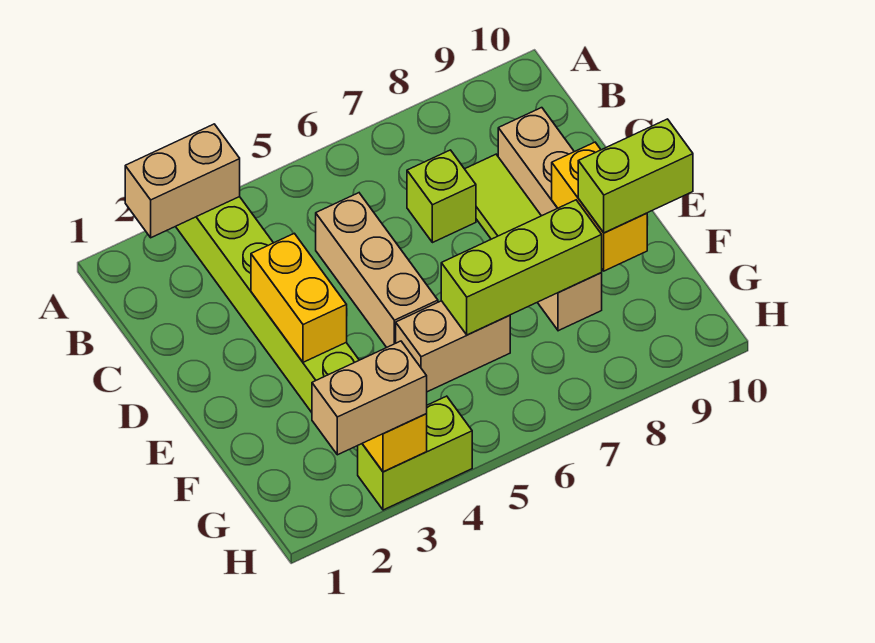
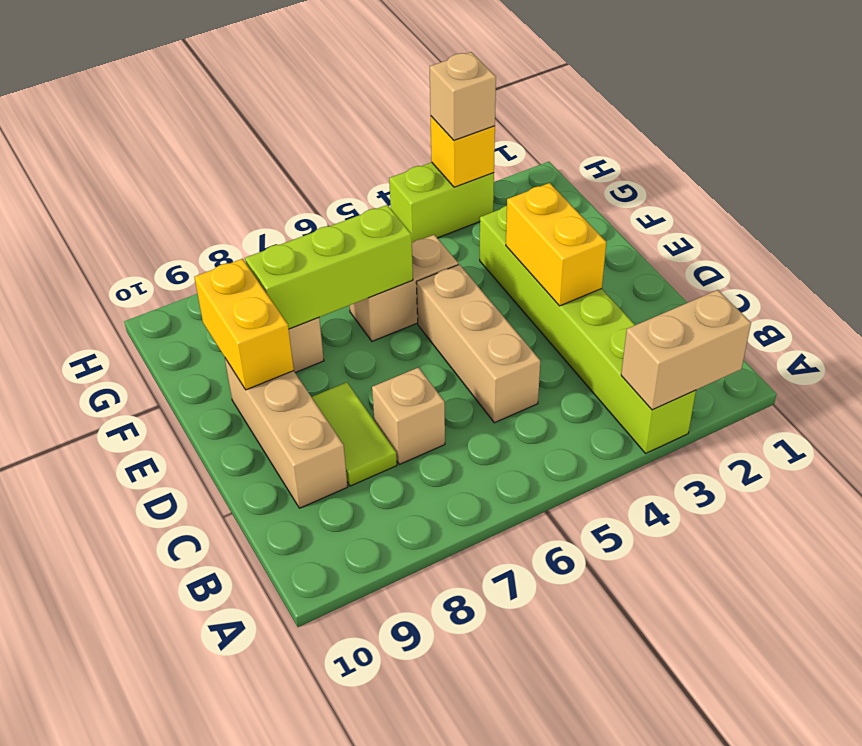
lime 1x1 brick [407,150,476,243] -> tan 1x1 brick [372,368,445,464]
lime 1x2 brick [578,119,693,233] -> none
tan 1x2 brick [312,341,427,455] -> tan 1x1 brick [430,52,496,140]

